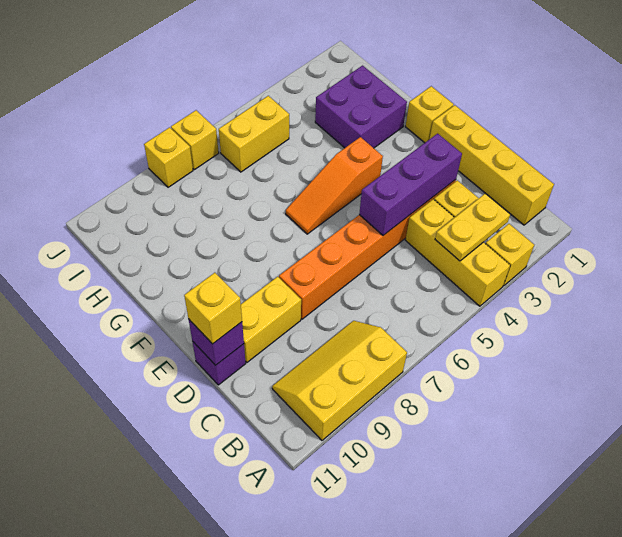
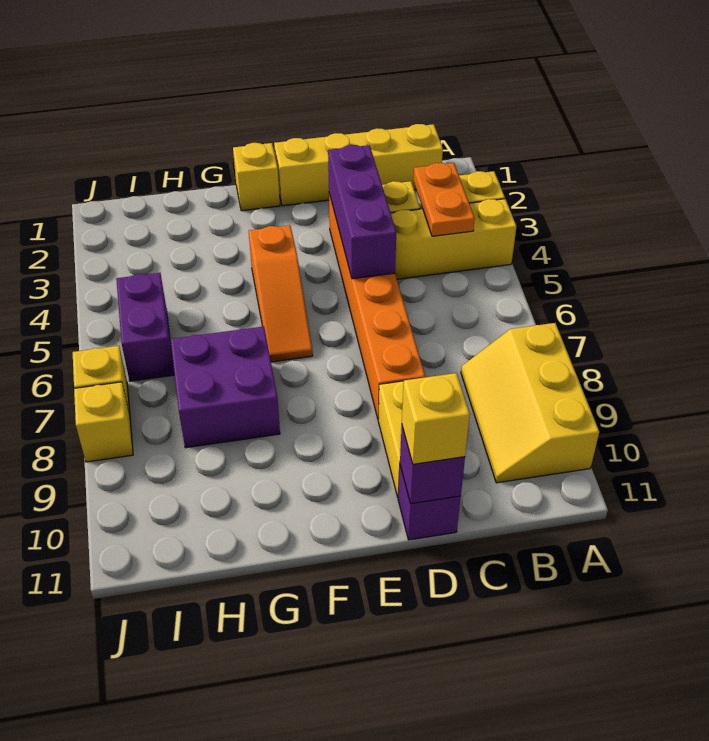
yellow 1x2 plate [435,194,510,261] -> orange 1x2 plate [413,163,475,236]
purple 2x2 brick [315,66,407,148] -> purple 2x2 brick moved to [170,326,280,448]
yellow 1x2 brick [219,96,289,172] -> purple 1x2 brick [116,273,174,381]

